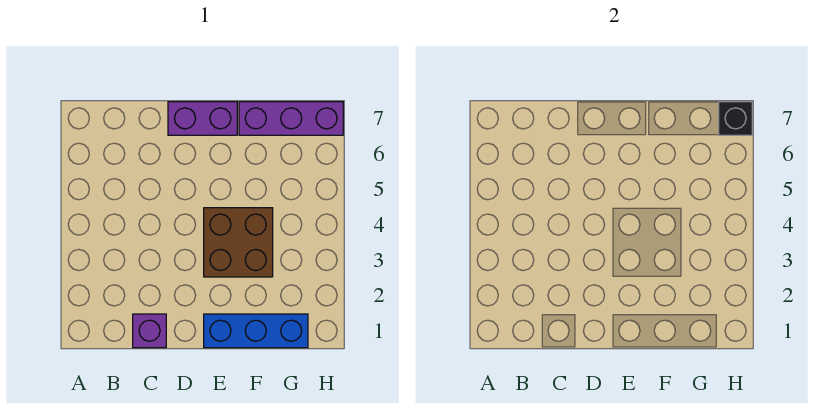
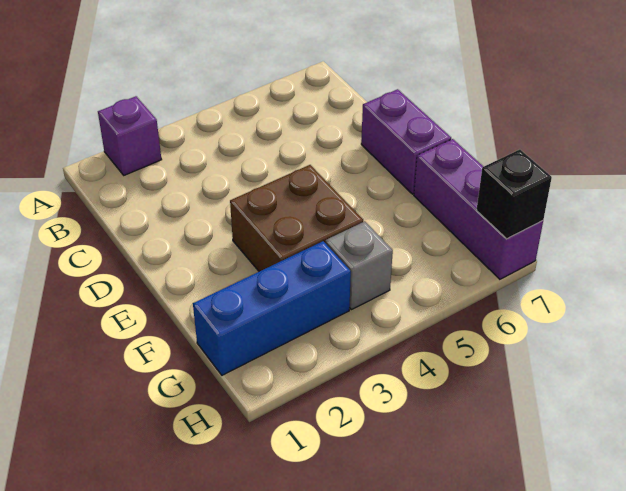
purple 1x1 brick [133,314,166,348] -> purple 1x1 brick moved to [98,96,162,175]
blue 1x3 brick [204,314,308,348] -> blue 1x3 brick turned to [193,241,351,375]
none -> grey 1x1 brick [325,221,393,310]

